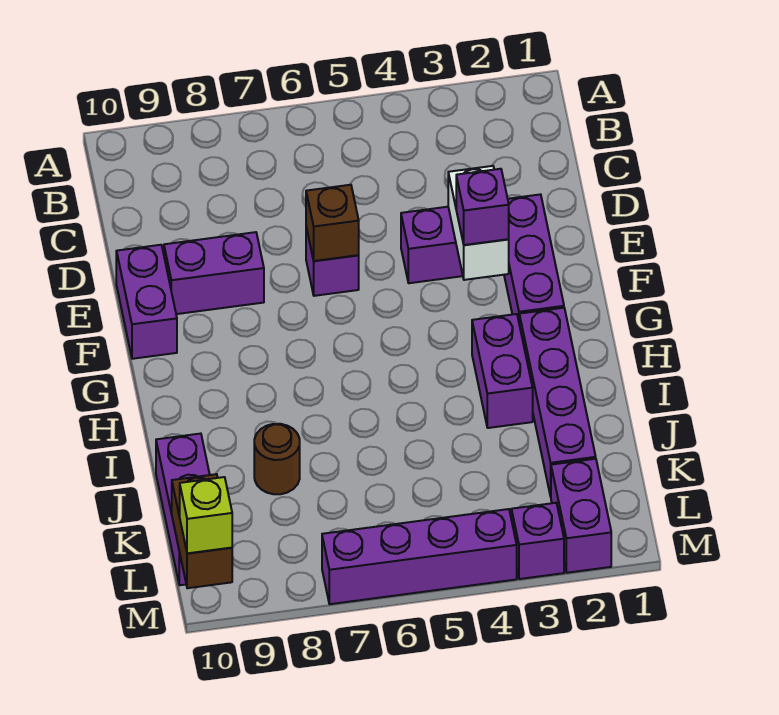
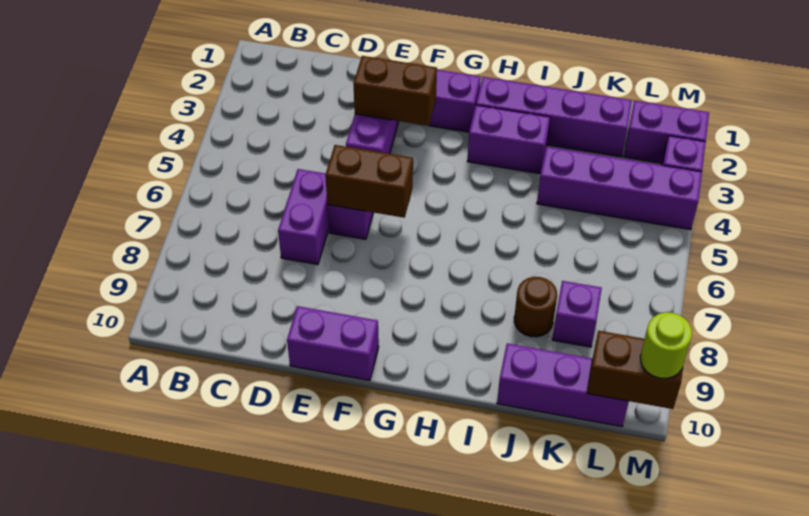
white 1x2 brick [448,166,509,280] -> brown 1x2 brick [353,56,437,126]
brown 1x1 brick [306,185,359,261] -> brown 1x2 brick [325,145,413,218]
purple 1x2 brick [164,232,264,314] -> purple 1x2 brick moved to [278,169,329,265]
purple 1x1 brick [456,169,509,245] -> purple 1x1 brick moved to [552,281,602,347]
purple 1x4 brick [322,509,517,604] -> purple 1x4 brick turned to [537,147,702,230]
lime 1x1 brick [180,477,232,553] -> lime 1x1 round brick [640,312,692,378]

